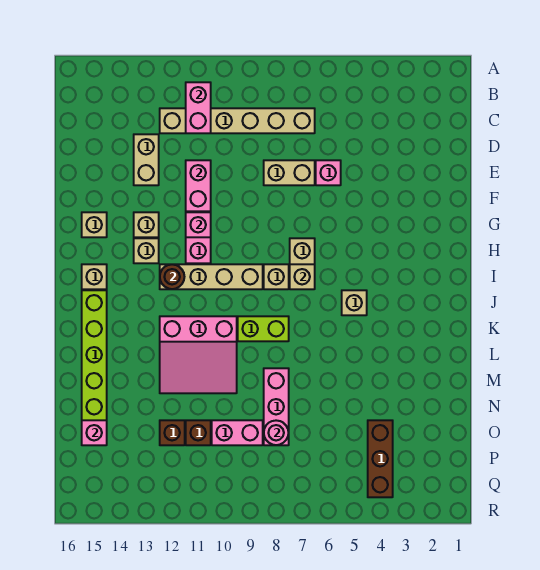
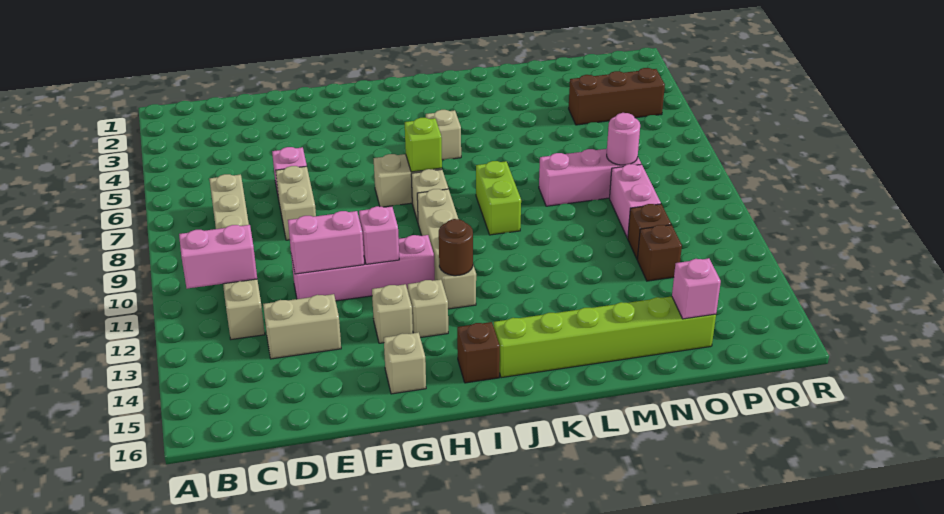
tan 1x1 brick [290,264,315,289] -> lime 1x1 brick [405,118,442,172]
tan 1x1 brick [82,264,107,289] -> brown 1x1 brick [457,322,500,383]
pink 3x3 slope [160,316,237,393] -> none

